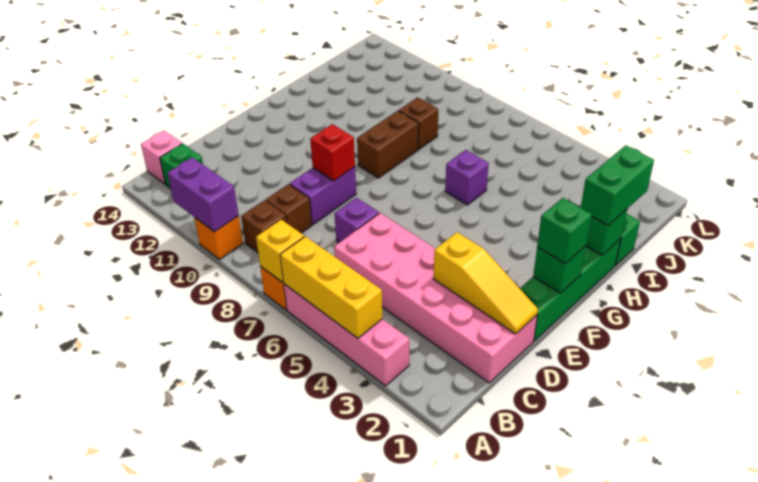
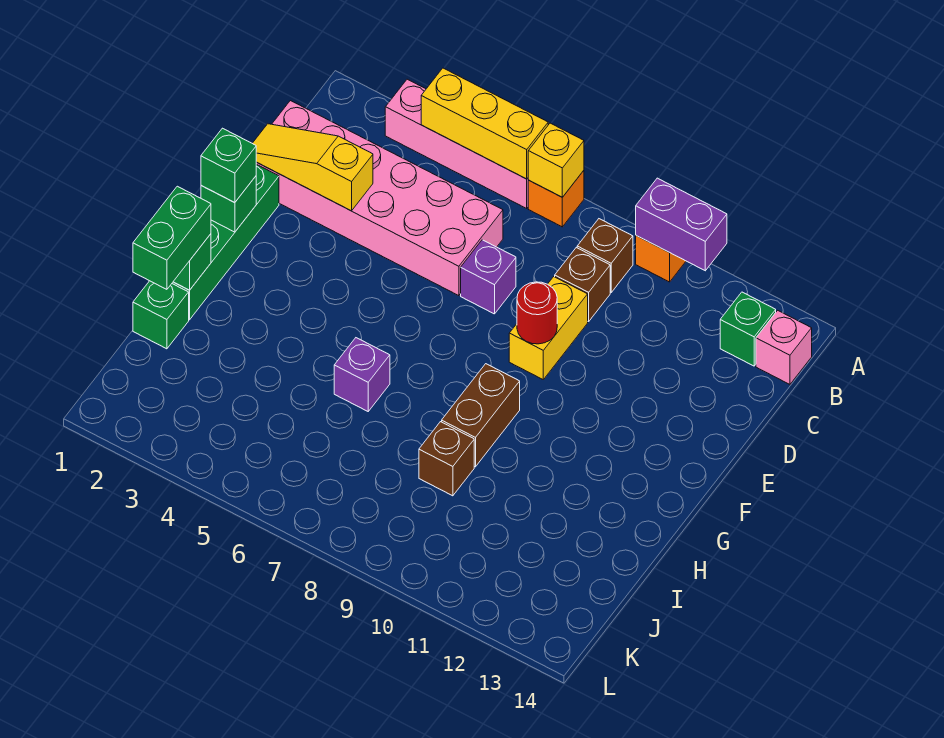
purple 1x2 brick [290,167,356,225] -> yellow 1x2 brick [509,277,588,379]
red 1x1 brick [310,124,355,181] -> red 1x1 round brick [517,282,557,344]

